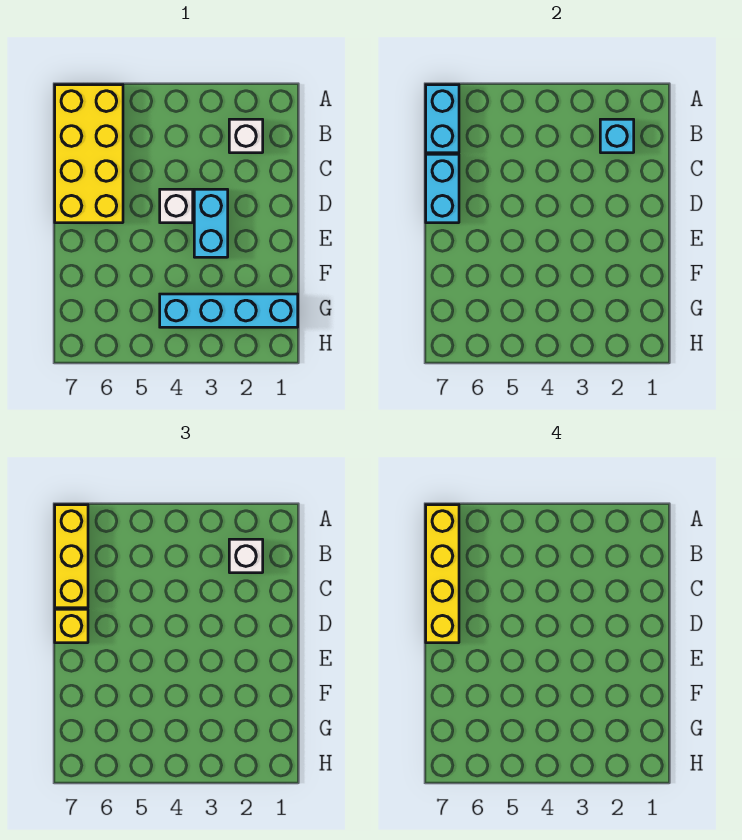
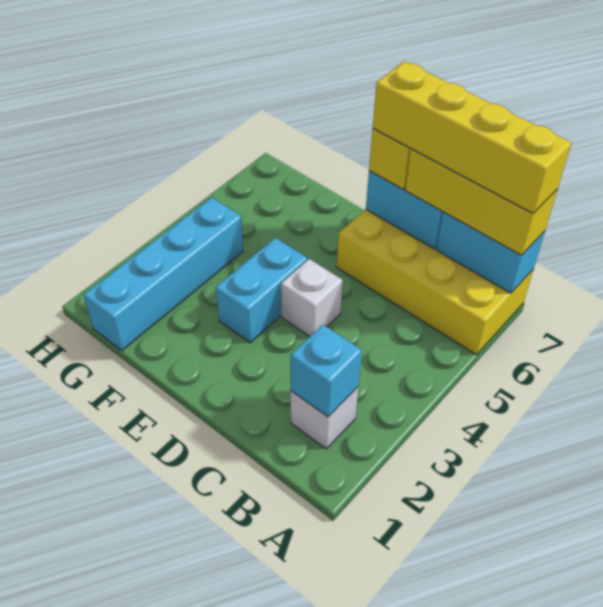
white 1x1 brick [229,539,263,573] -> none
cyan 1x2 brick [194,189,228,257] -> cyan 1x2 brick turned to [216,238,308,343]

